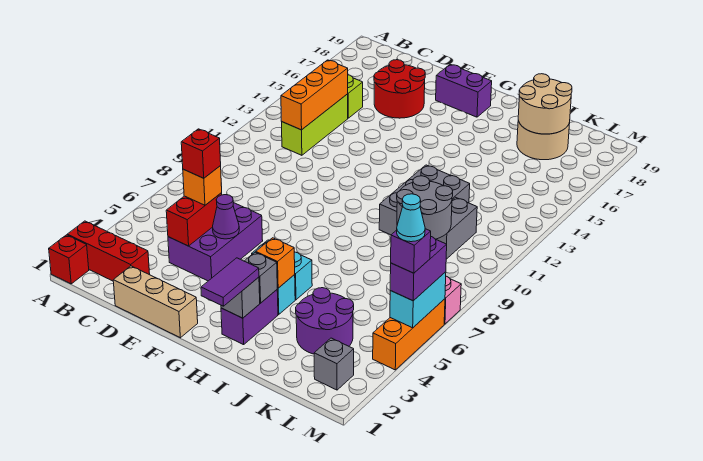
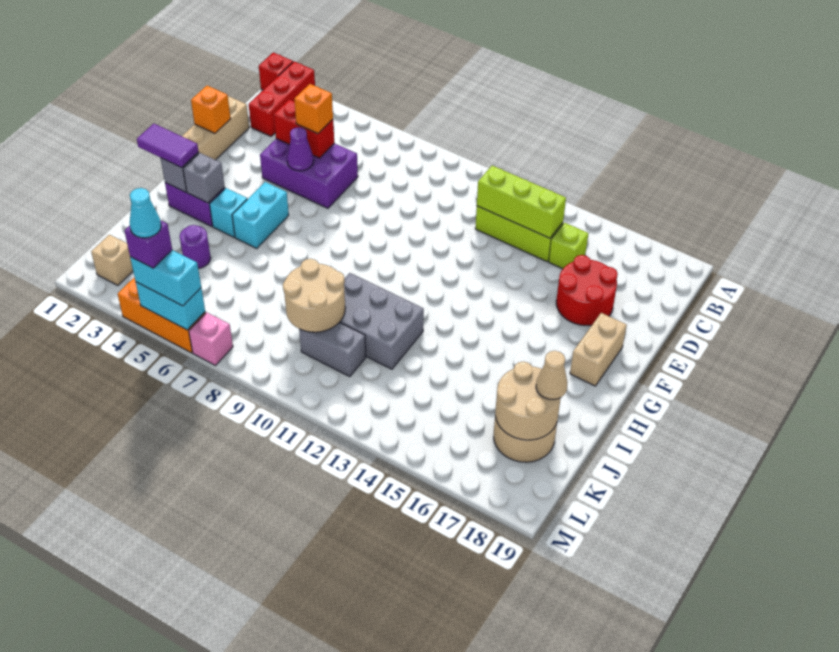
orange 1x3 brick [281,60,348,130] -> lime 1x3 brick [477,166,566,238]
red 1x1 brick [181,129,221,178] -> none
purple 1x2 brick [436,64,492,117] -> tan 1x2 brick [570,313,627,386]
orange 1x1 brick [256,238,295,288] -> orange 1x1 brick moved to [191,86,231,133]
purple 2x2 round brick [296,288,354,354] -> purple 1x1 round brick [180,225,211,268]
grey 2x2 round brick [397,176,453,239] -> tan 2x2 round brick [283,259,345,332]
none -> tan 1x1 cone [536,351,567,400]
grey 1x1 brick [314,338,354,390] -> tan 1x1 brick [91,235,133,285]
purple 1x2 brick [390,237,447,301] -> cyan 1x2 brick [130,250,201,306]

